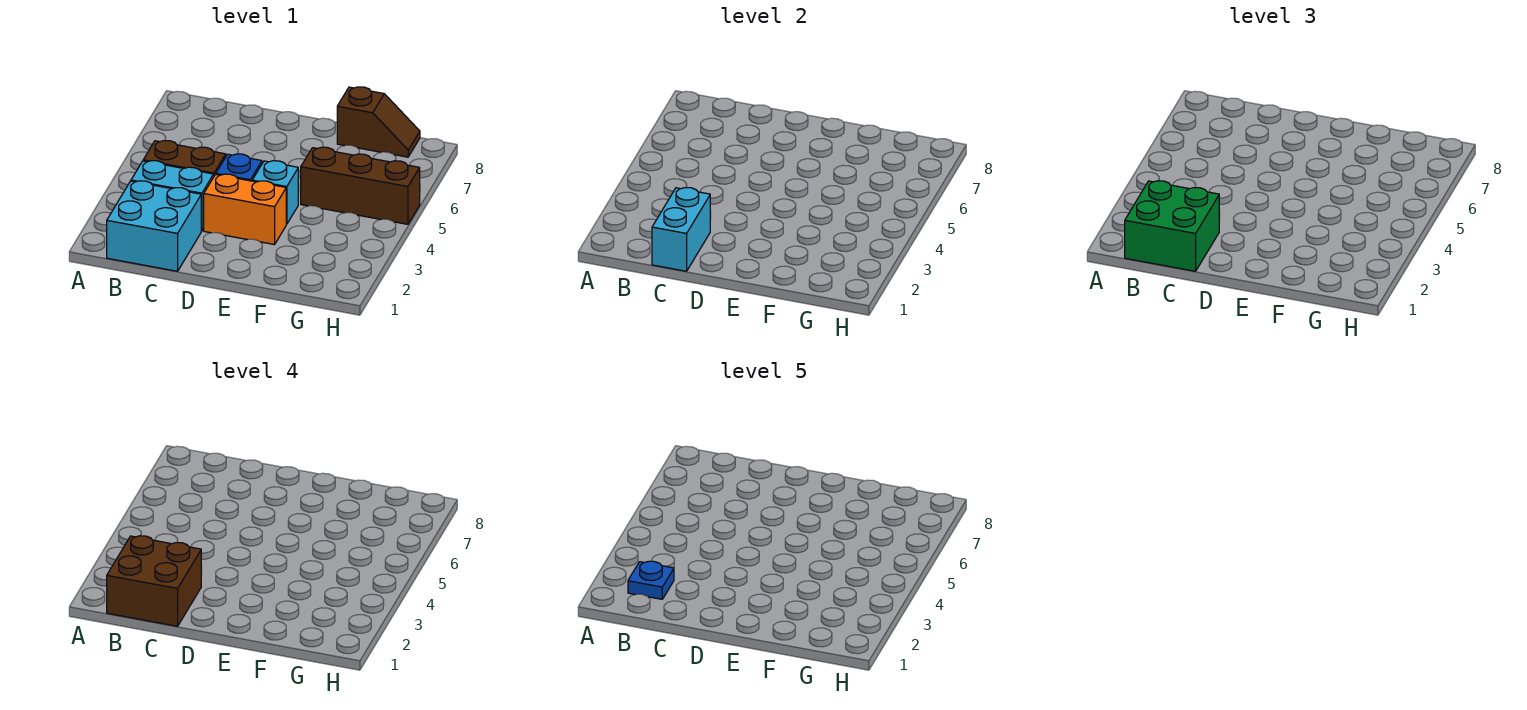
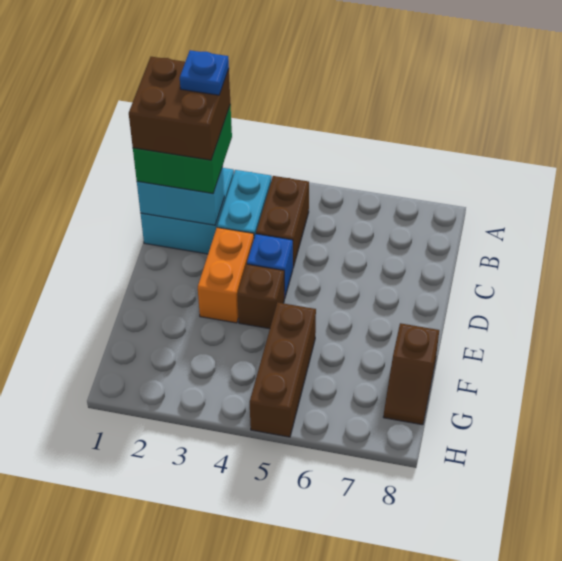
cyan 1x1 brick [252,161,298,224] -> brown 1x1 brick [237,264,284,329]

